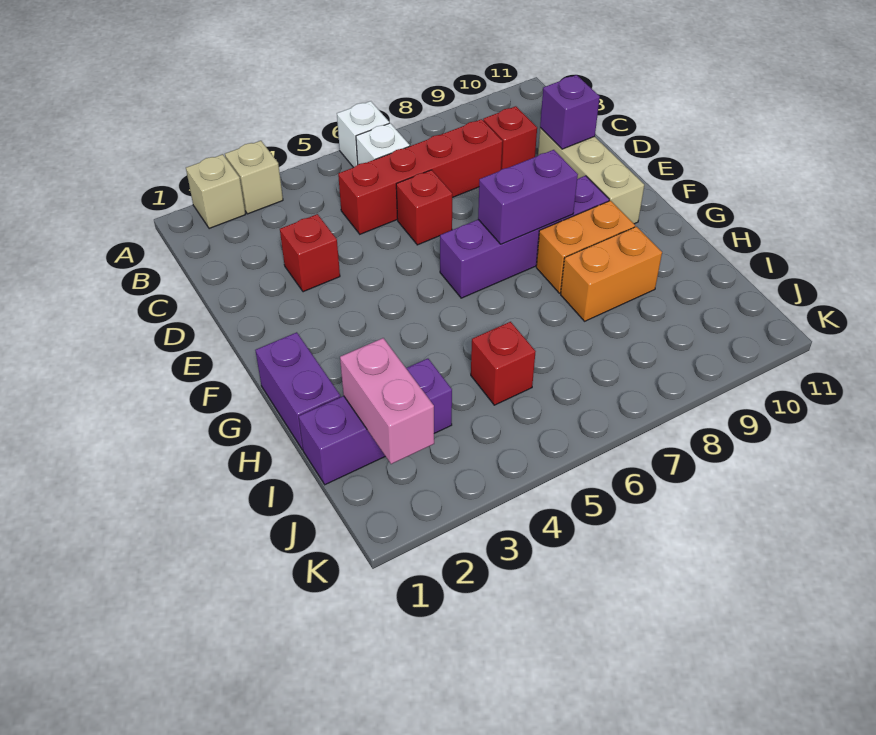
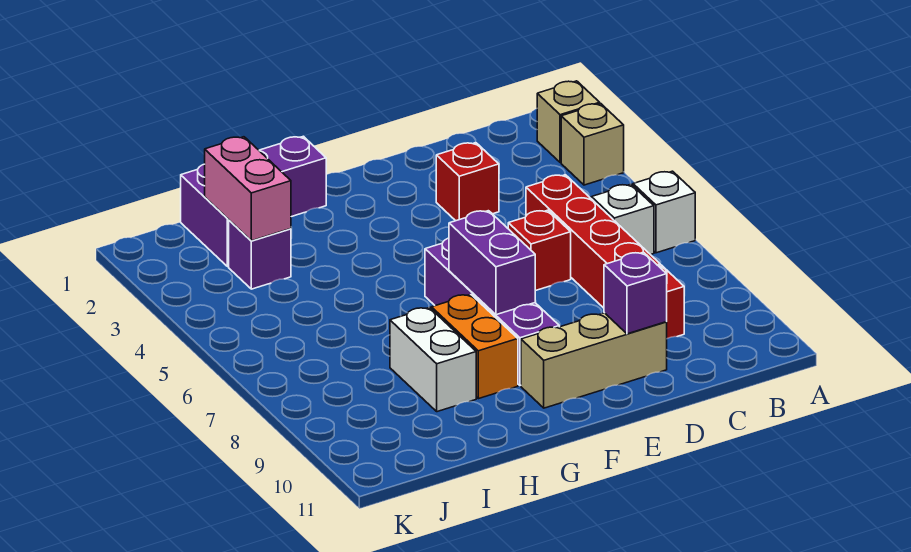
orange 1x2 brick [561,227,662,321] -> white 1x2 brick [390,308,476,412]
pink 1x2 brick [340,338,434,464] -> pink 1x2 brick turned to [205,137,291,241]
red 1x1 brick [471,322,536,405] -> none

